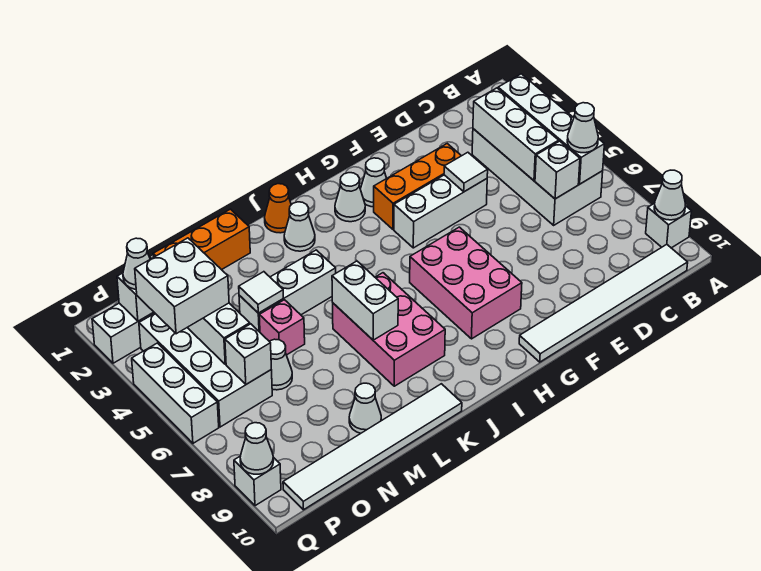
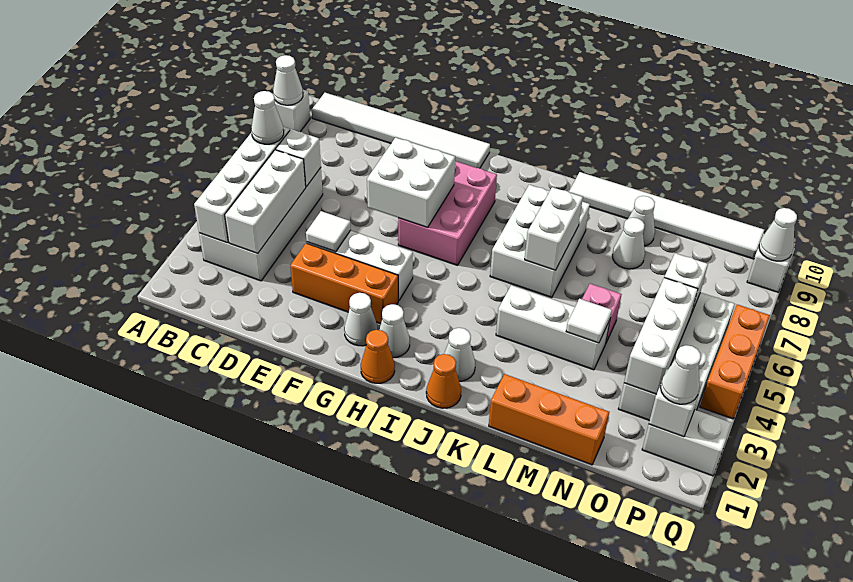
none -> orange 1x1 cone [361,330,395,383]
pink 2x3 brick [333,273,445,386] -> white 2x3 brick [490,185,590,298]
white 1x1 cone [269,339,292,390] -> white 1x1 cone moved to [612,218,645,269]
white 2x2 brick [135,238,229,334] -> white 2x2 brick moved to [367,138,455,227]
white 1x3 brick [132,343,219,443] -> orange 1x3 brick [700,305,770,419]

